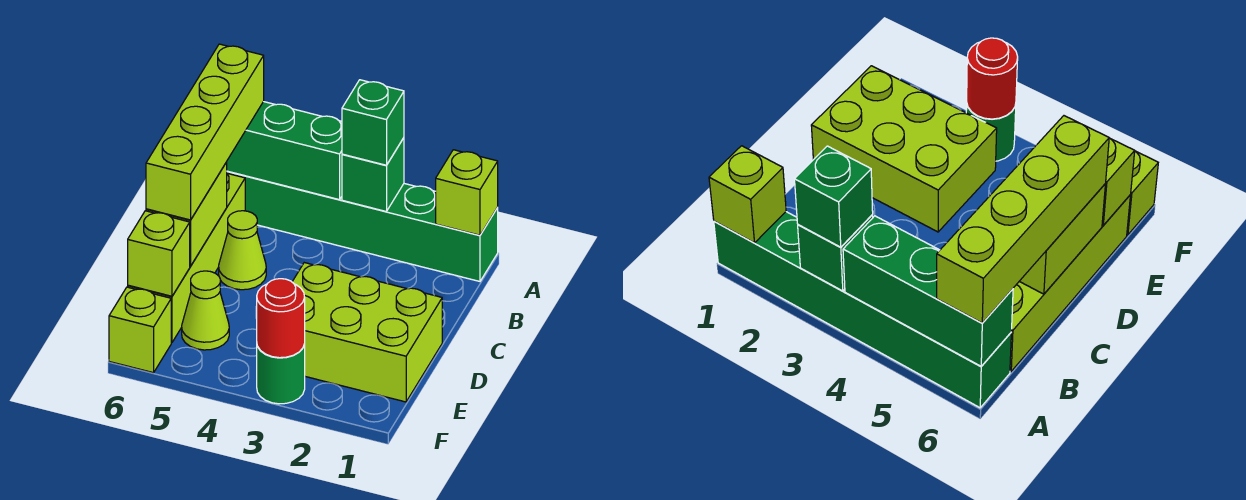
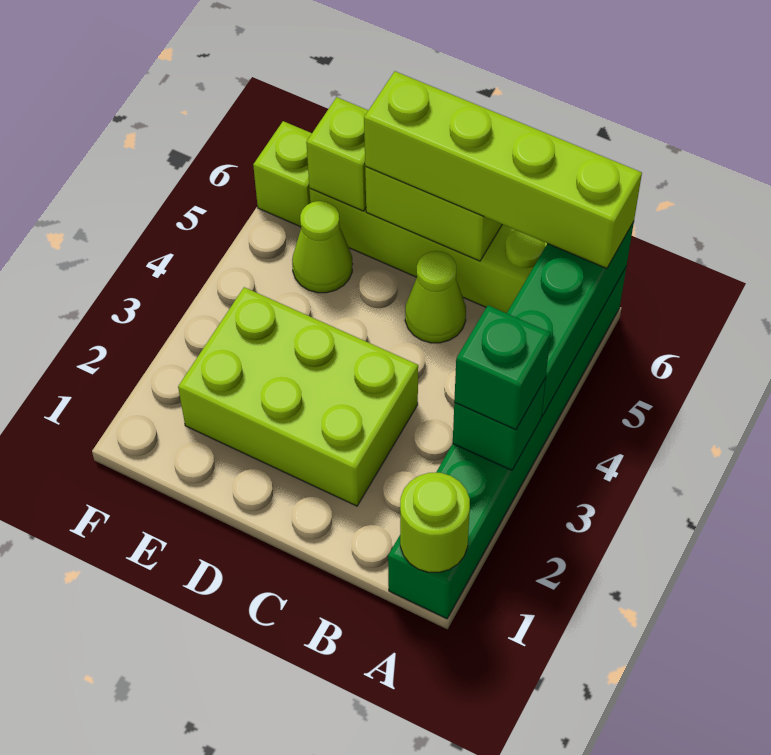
lime 1x1 brick [436,150,498,235] -> lime 1x1 round brick [400,473,470,572]
lime 2x3 brick [292,263,442,402] -> lime 2x3 brick turned to [178,287,418,506]
green 1x1 round brick [257,344,305,404] -> none
red 1x1 round brick [257,279,305,358] -> none

